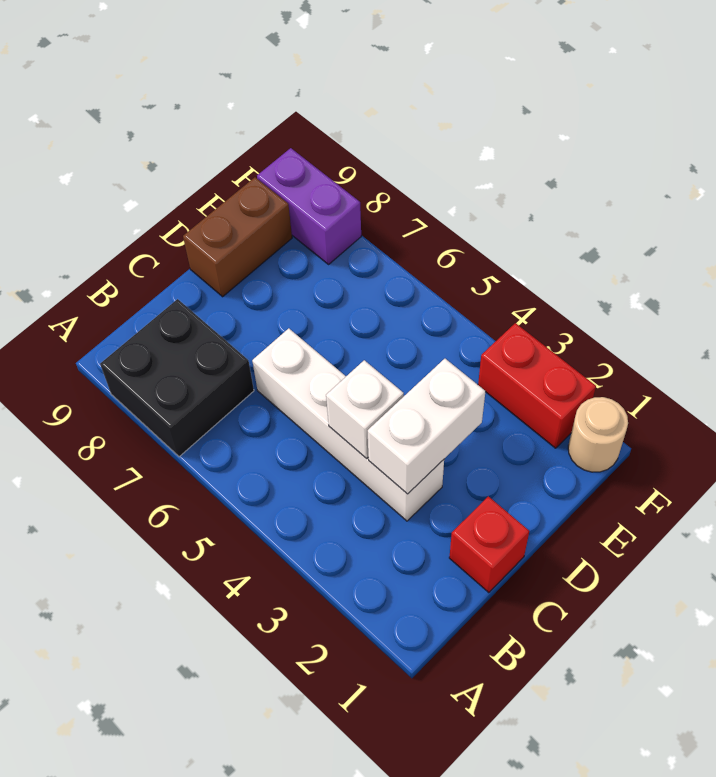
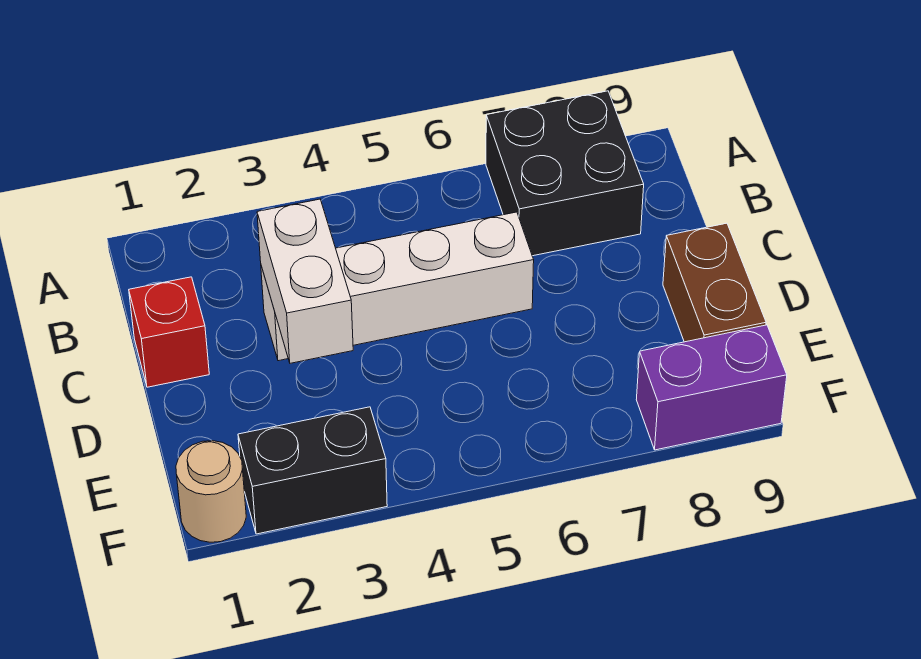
white 1x1 brick [326,360,404,459] -> none
red 1x2 brick [478,323,596,448] -> black 1x2 brick [238,407,387,534]

